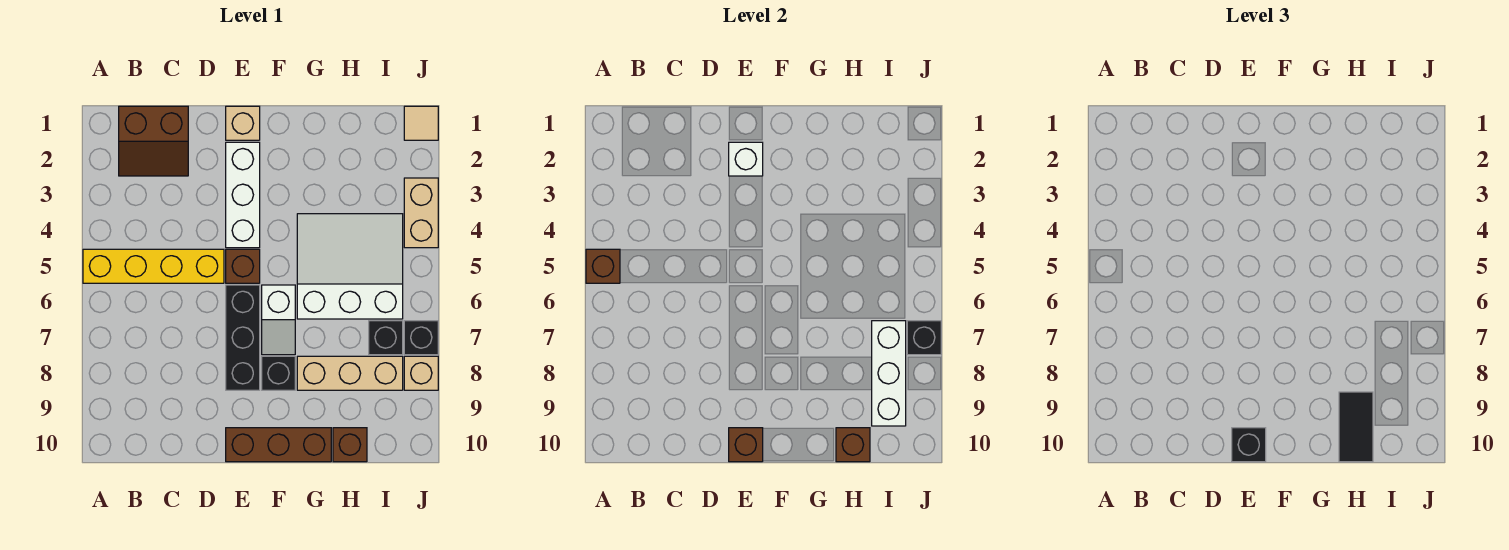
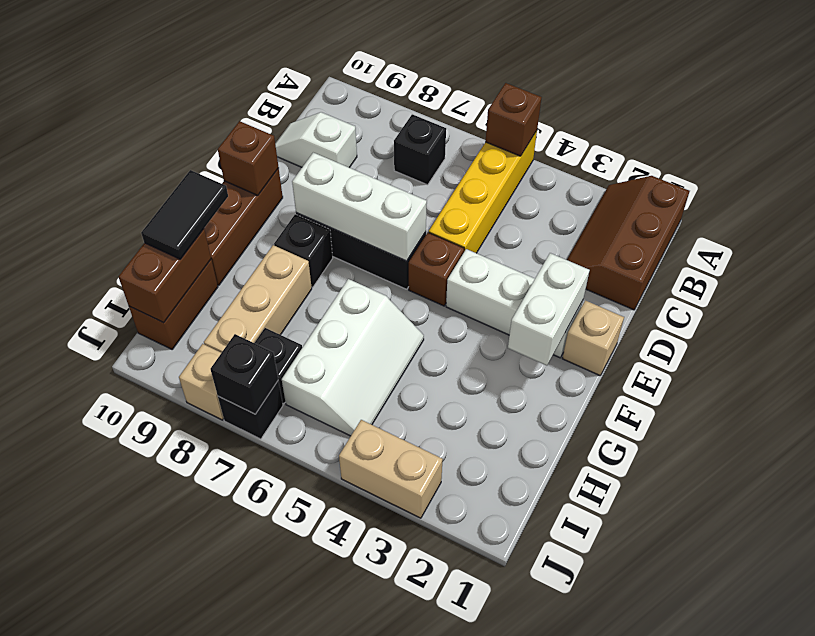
brown 2x2 slope [119,106,188,176] -> brown 2x3 slope [567,176,690,310]
white 1x1 brick [729,142,763,176] -> white 1x2 brick [508,253,590,366]
black 1x1 brick [1232,428,1266,462] -> black 1x1 brick moved to [394,114,446,185]
white 1x2 slope [262,285,295,355] -> white 1x2 slope moved to [275,112,357,168]
white 3x3 slope [297,214,403,319] -> white 2x3 slope [282,279,424,436]
black 1x2 tile [1339,392,1373,462] -> black 1x2 tile turned to [141,170,228,259]
brown 1x1 brick [333,428,367,462] -> brown 1x2 brick [129,260,218,349]
brown 1x1 brick [836,428,870,462] -> brown 1x2 brick [119,229,211,323]
white 1x3 brick [872,321,906,426] -> white 1x3 brick moved to [292,153,427,261]
tan 1x1 tile [404,106,438,140] -> none

